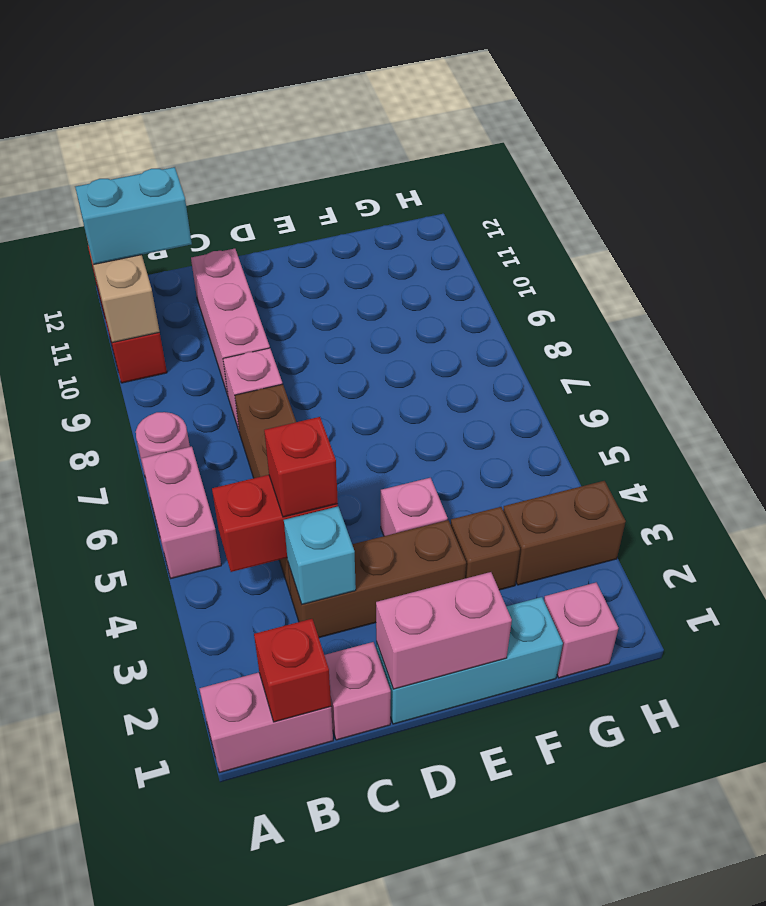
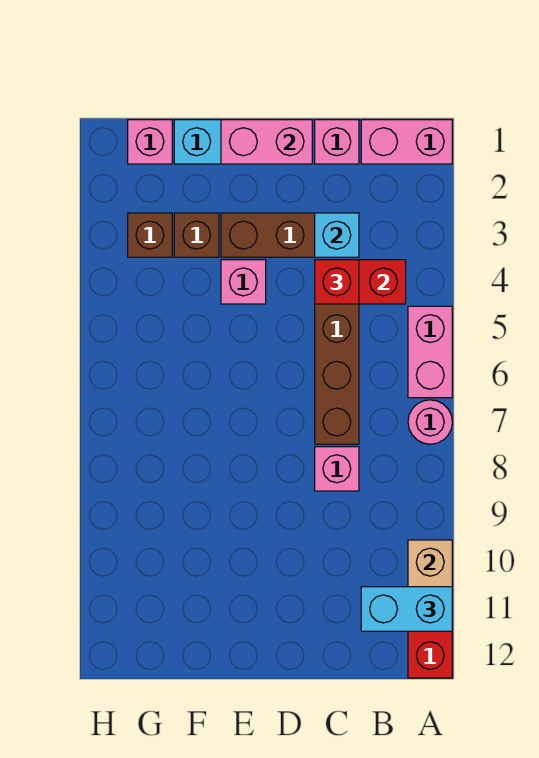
red 1x1 brick [254,619,331,722] -> none
pink 1x3 brick [191,249,270,395] -> none
brown 1x2 brick [503,481,626,585] -> brown 1x1 brick [128,213,172,257]

